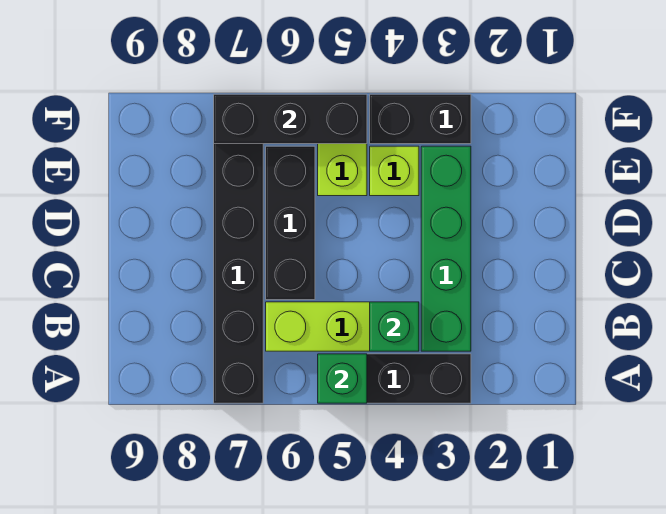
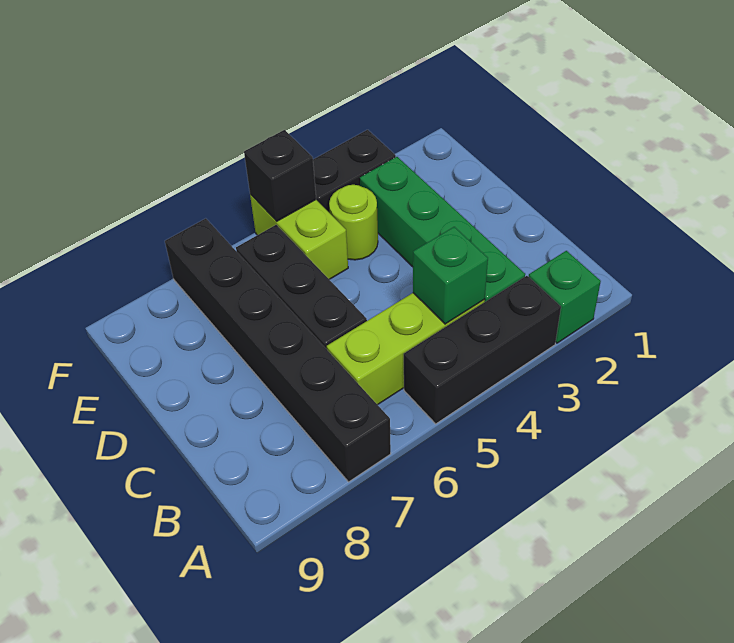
green 1x1 brick [318,354,367,403] -> green 1x1 brick moved to [529,251,601,343]
lime 1x1 brick [370,146,419,196] -> lime 1x1 round brick [329,185,378,260]
black 1x3 brick [214,94,367,144] -> black 1x1 brick [244,130,316,221]

